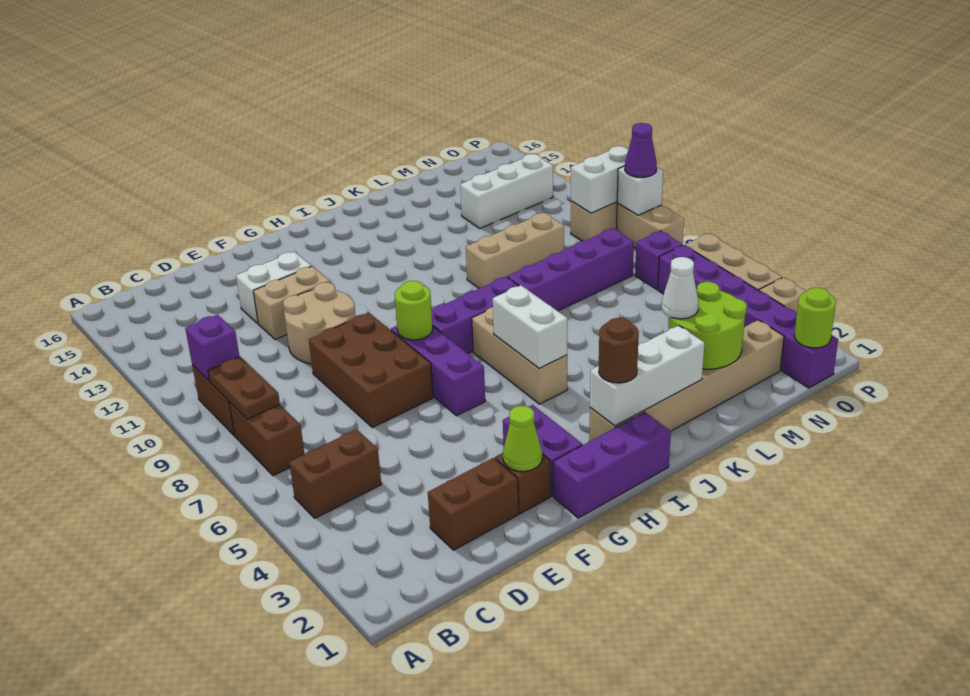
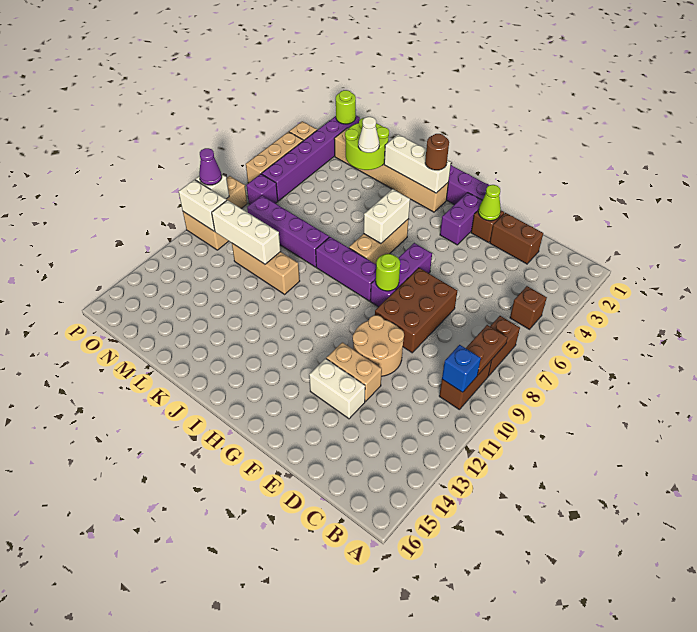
brown 1x2 brick [289,429,381,518] -> brown 1x1 brick [510,286,547,329]
purple 1x1 brick [185,315,239,381] -> blue 1x1 brick [442,345,481,392]
white 1x3 brick [460,154,553,228] -> white 1x3 brick moved to [212,200,281,264]

